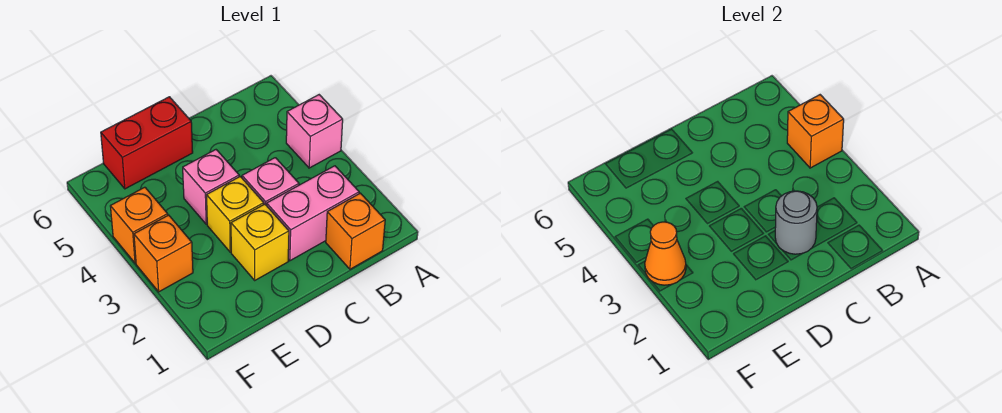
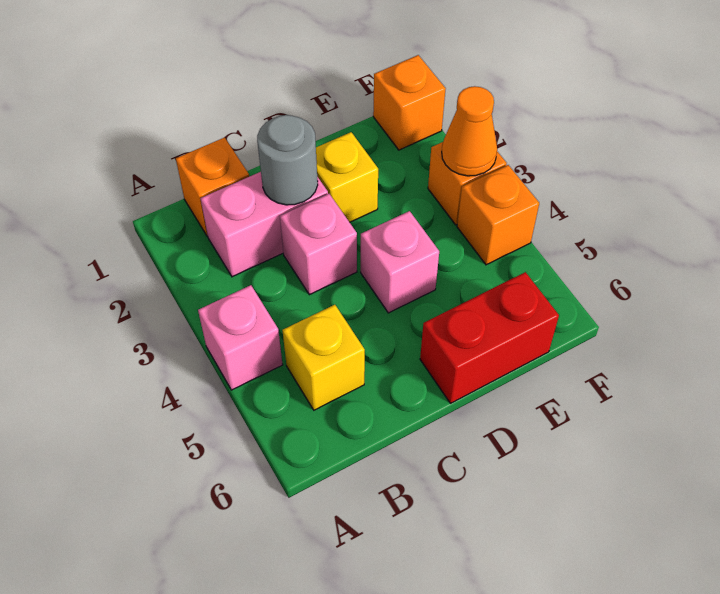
orange 1x1 brick [787,95,844,168] -> orange 1x1 brick moved to [373,55,446,150]
yellow 1x1 brick [207,177,264,252] -> yellow 1x1 brick moved to [282,305,365,410]

